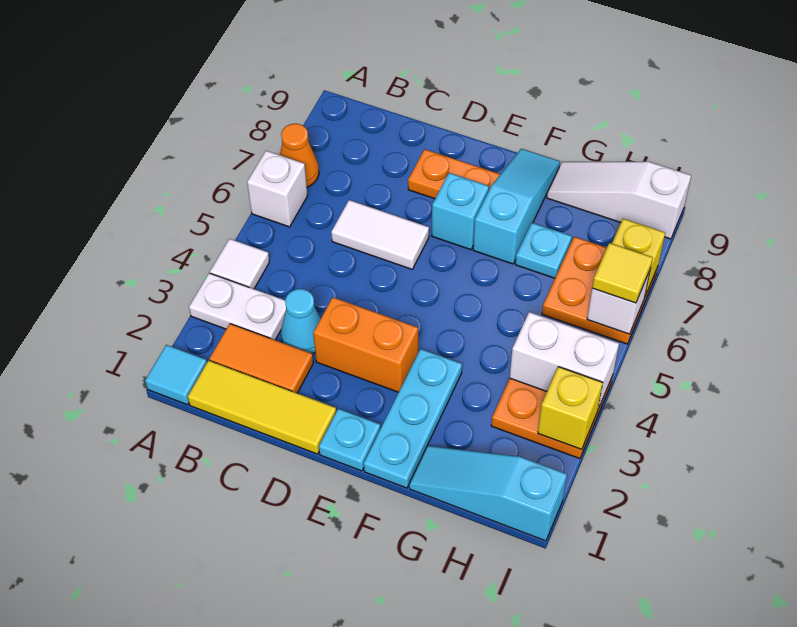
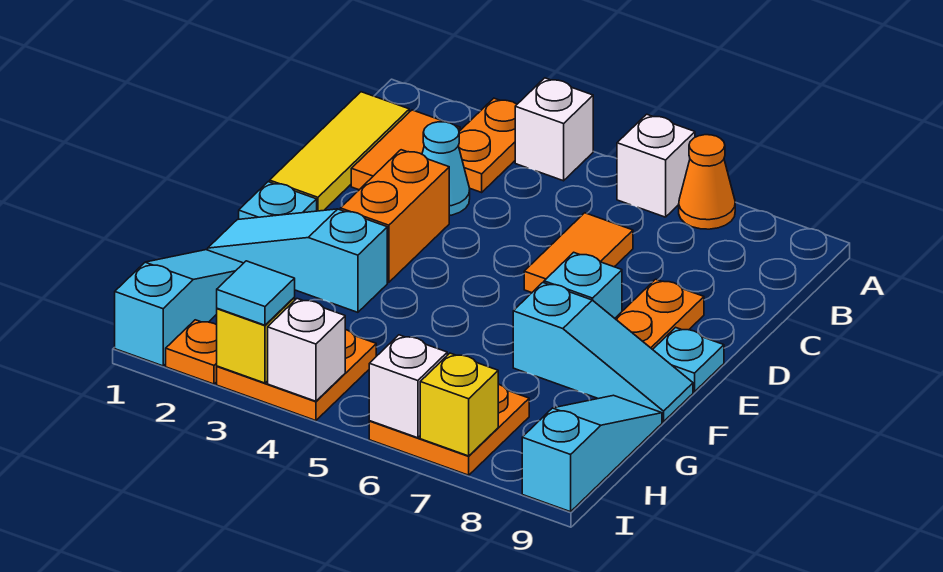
cyan 1x1 tile [145,345,207,405] -> cyan 1x1 tile moved to [217,261,295,325]
white 1x2 plate [189,273,286,340] -> orange 1x2 plate [458,98,517,192]
white 1x1 tile [210,239,269,289] -> white 1x1 brick [515,78,593,181]
white 1x2 tile [331,200,429,269] -> orange 1x2 tile [524,213,633,293]
cyan 1x3 plate [364,349,462,488] -> cyan 1x3 slope [208,209,387,312]
cyan 1x1 plate [515,223,572,278] -> cyan 1x1 plate moved to [653,327,724,392]
white 1x3 slope [547,162,691,239] -> cyan 1x3 slope [522,395,662,512]
white 1x2 brick [510,312,619,409] -> white 1x1 brick [268,299,345,401]
none -> orange 1x1 plate [166,320,217,384]
yellow 1x1 tile [592,243,653,303] -> none

